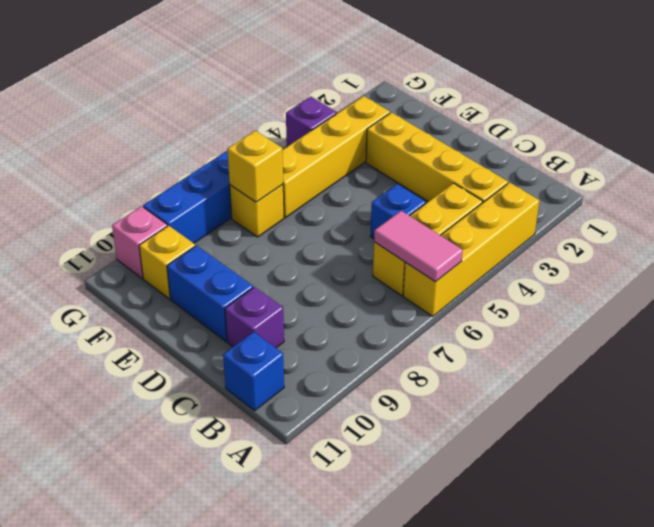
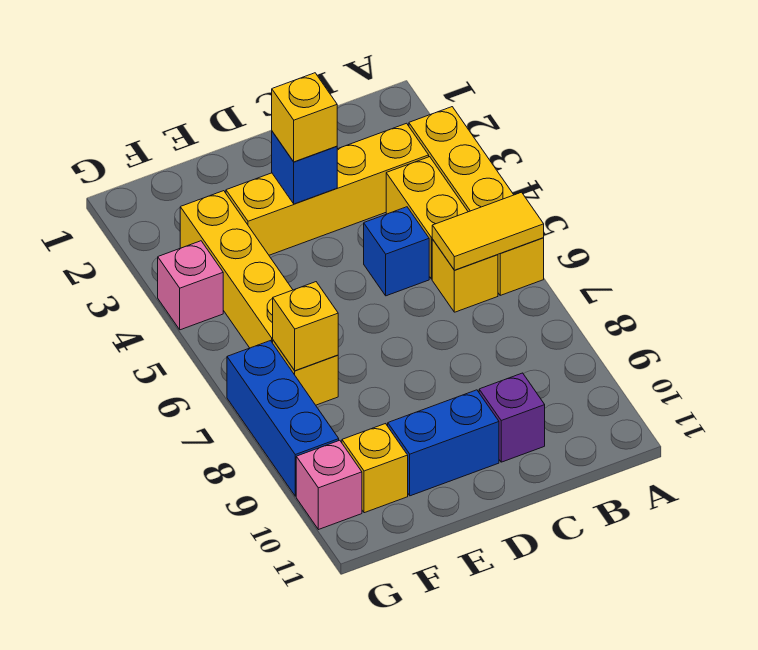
pink 1x2 tile [374,211,463,282] -> yellow 1x2 tile [432,192,544,270]
blue 1x1 brick [223,332,284,411] -> blue 1x1 brick moved to [272,132,337,204]
none -> yellow 1x1 brick [272,73,337,162]
purple 1x1 brick [286,97,337,146] -> pink 1x1 brick [158,241,223,330]

